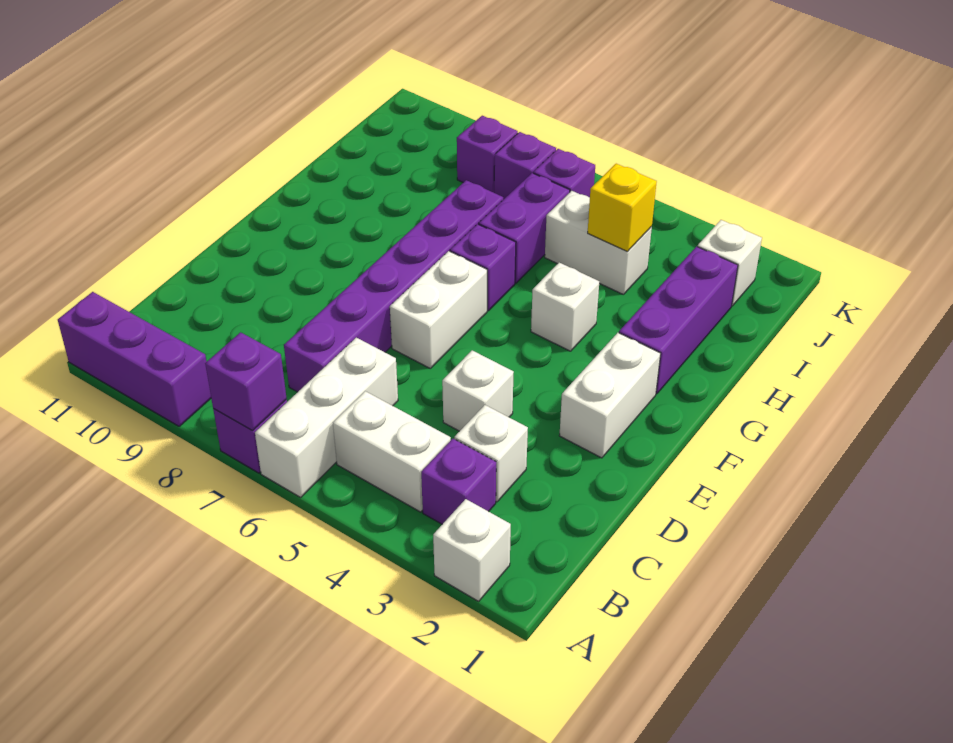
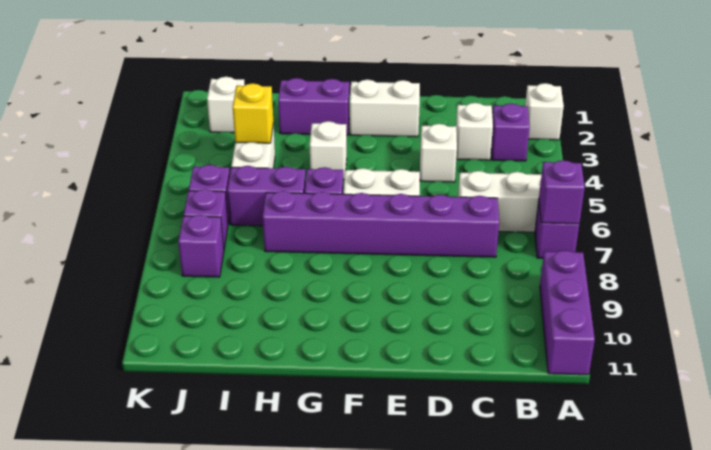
white 1x2 brick [333,391,451,512] -> none
purple 1x3 brick [619,247,738,394] -> purple 1x2 brick [278,78,349,135]

